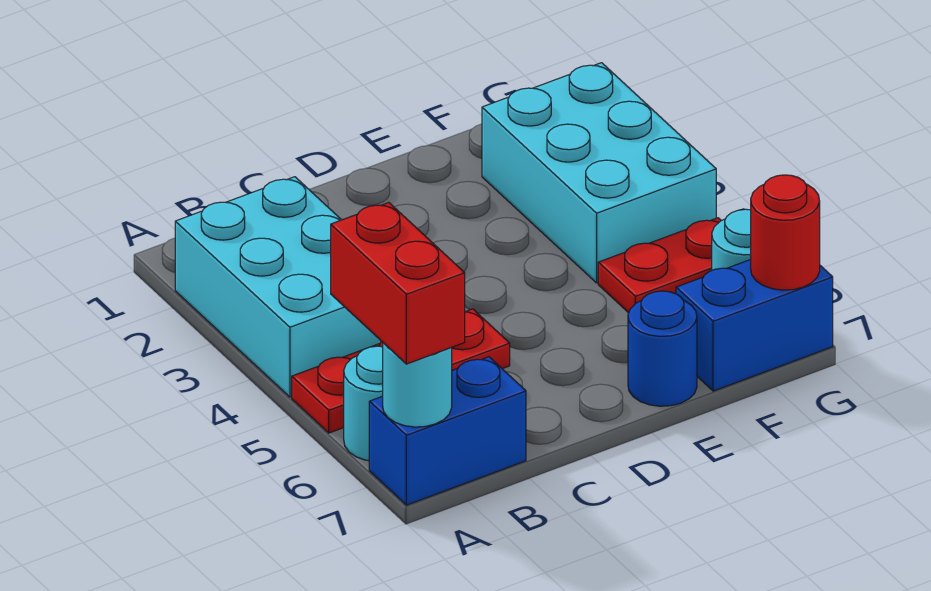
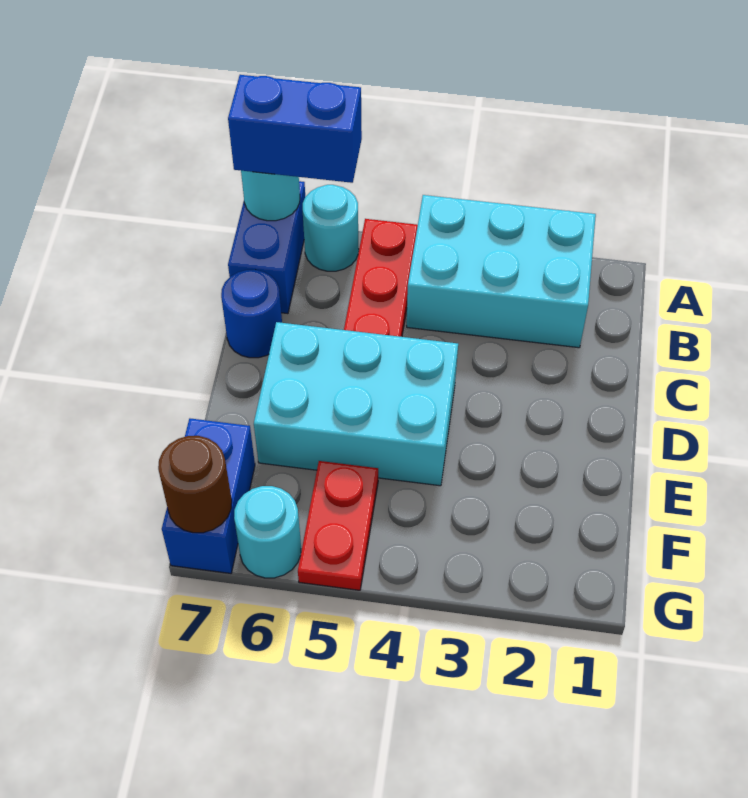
red 1x2 brick [331,203,465,364] -> blue 1x2 brick [228,75,362,183]
blue 1x1 round brick [628,291,697,406] -> blue 1x1 round brick moved to [221,270,282,358]
cyan 2x3 brick [482,63,716,283] -> cyan 2x3 brick moved to [254,322,458,486]
red 1x1 round brick [751,175,820,290] -> brown 1x1 round brick [158,436,232,533]

